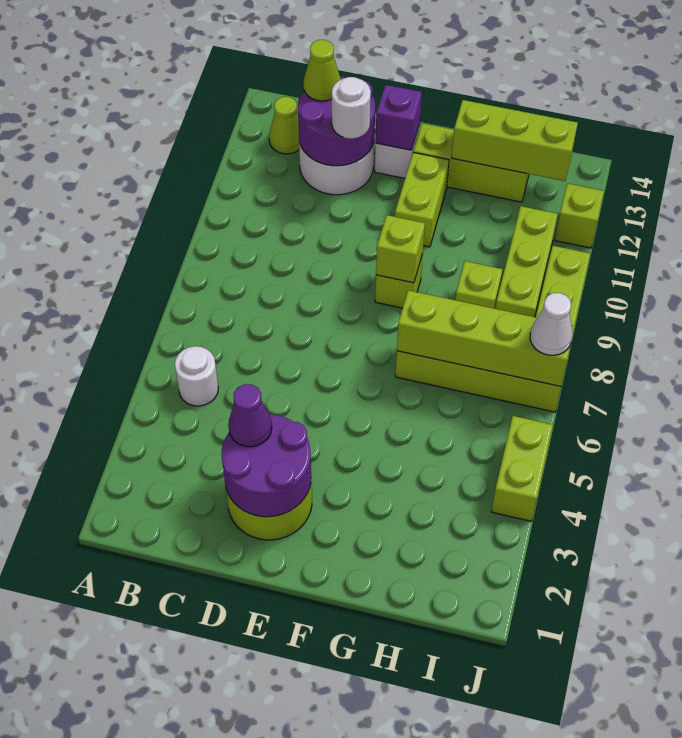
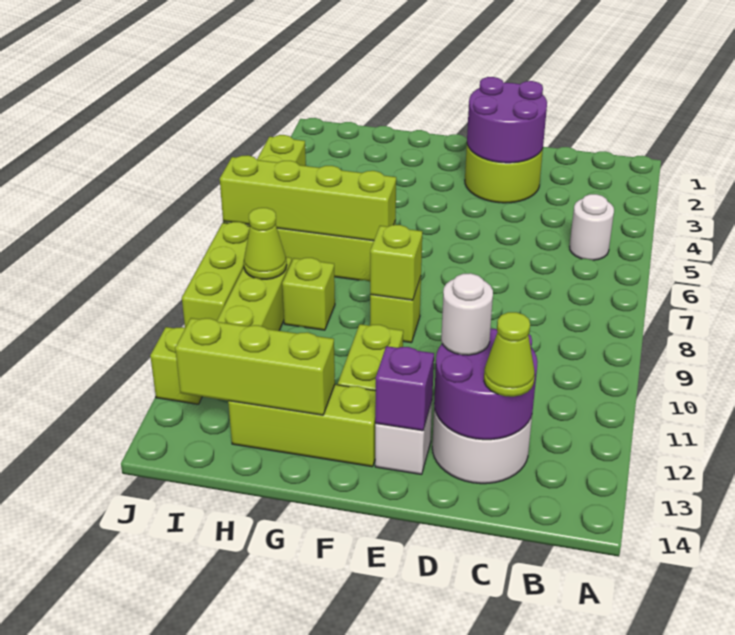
lime 1x1 cone [269,97,299,154] -> lime 1x1 cone moved to [244,208,287,279]
purple 1x1 cone [228,384,272,447] -> none
white 1x1 cone [530,293,573,355] -> none

